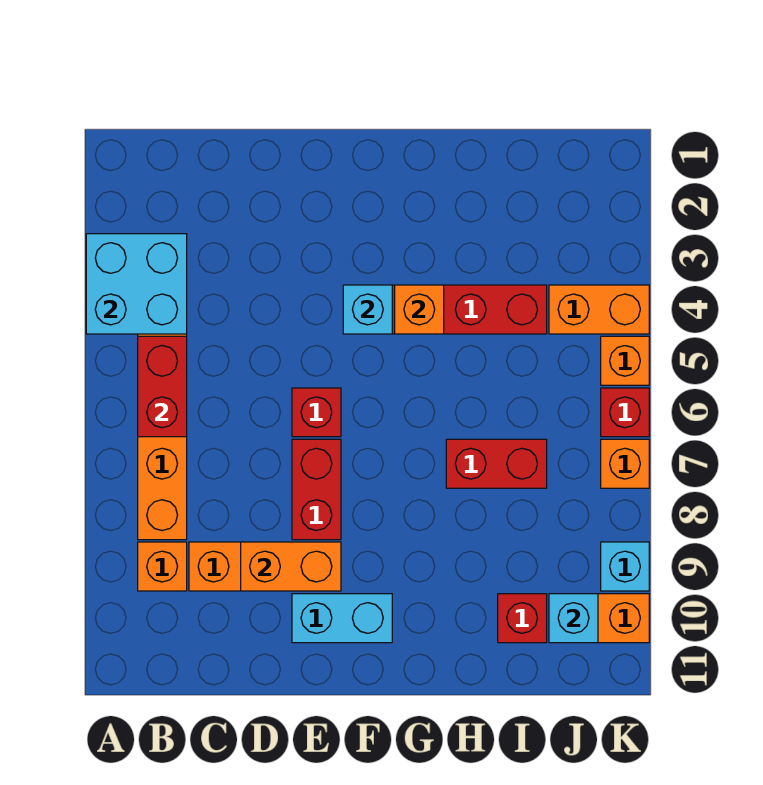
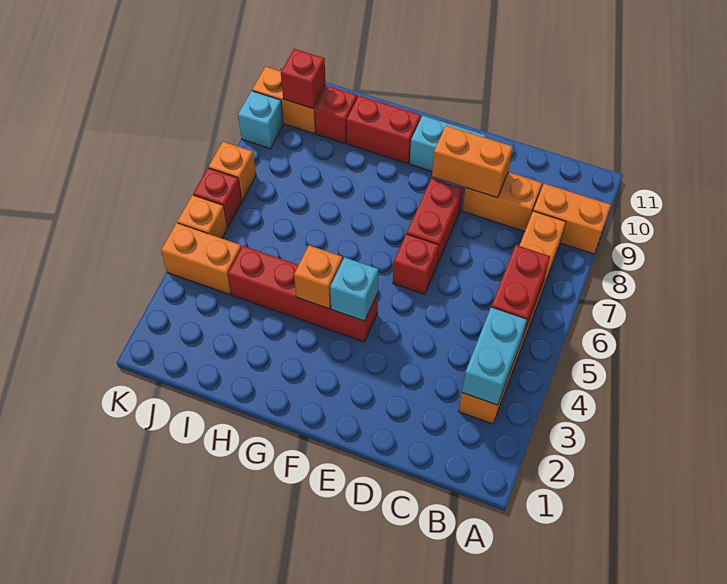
cyan 2x2 brick [86,234,187,334] -> cyan 1x2 brick [462,307,527,405]
orange 1x1 brick [138,542,187,591] -> orange 1x2 brick [533,184,611,254]
red 1x2 brick [446,439,547,488] -> red 1x2 brick moved to [346,96,421,164]
cyan 1x1 brick [549,594,598,643] -> red 1x1 brick [281,49,326,108]

